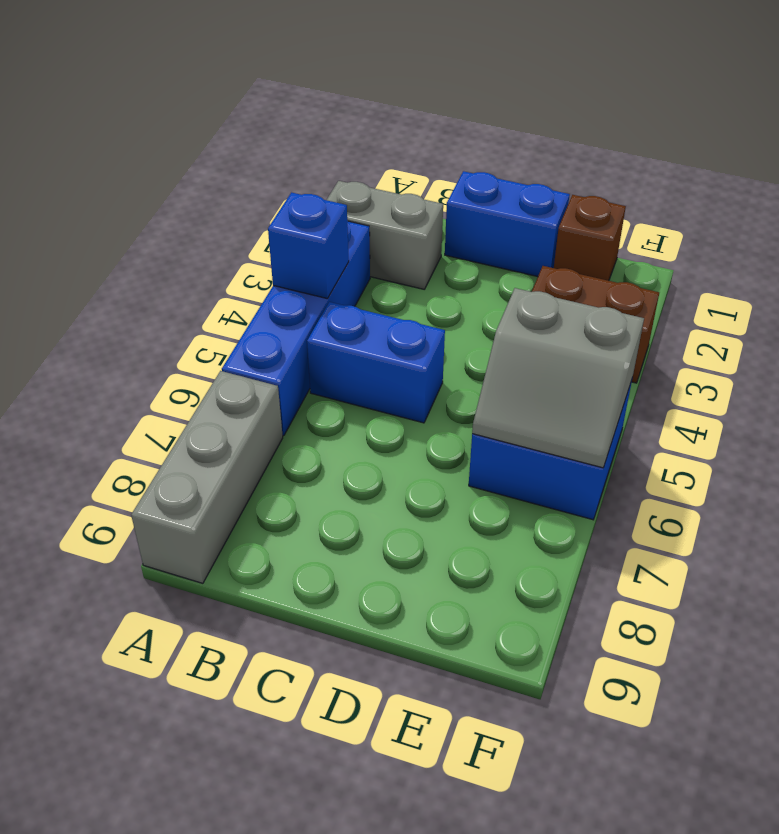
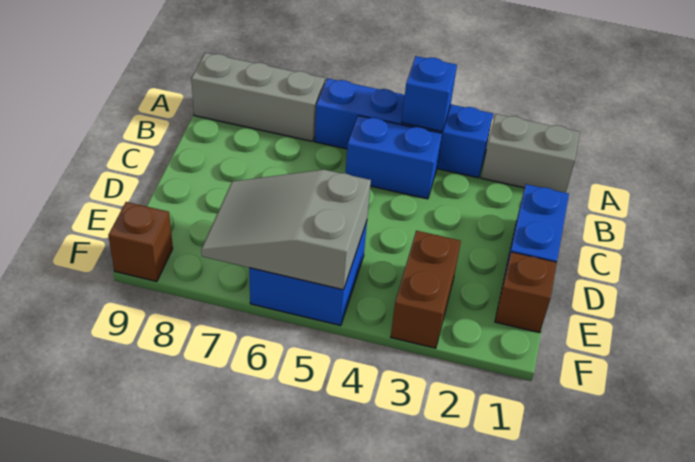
grey 1x2 brick [327,181,443,289] -> grey 1x2 brick turned to [481,114,580,193]
blue 1x2 brick [307,302,445,423] -> blue 1x2 brick turned to [346,115,442,199]
grey 2x2 slope [472,288,644,468] -> grey 2x3 slope [201,170,371,290]
none -> brown 1x1 brick [108,202,173,282]

